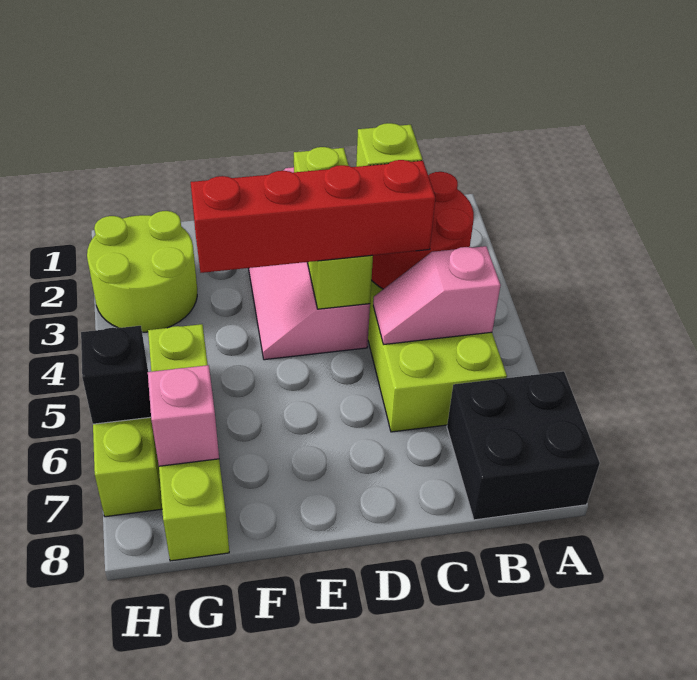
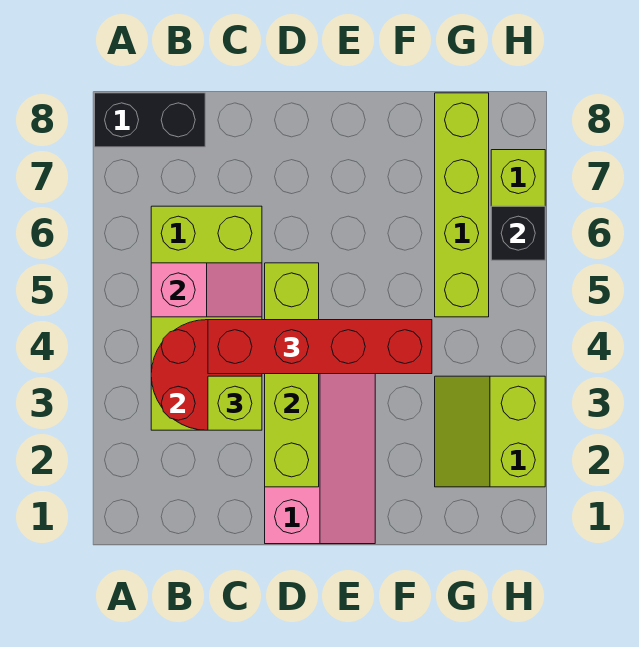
black 2x2 brick [447,371,600,520] -> black 1x2 brick [95,93,205,147]
lime 1x3 brick [294,147,373,309] -> lime 1x4 brick [265,263,319,487]
lime 2x2 round brick [87,211,197,332] -> lime 2x2 slope [435,376,545,487]
pink 1x1 brick [148,365,219,466] -> none

